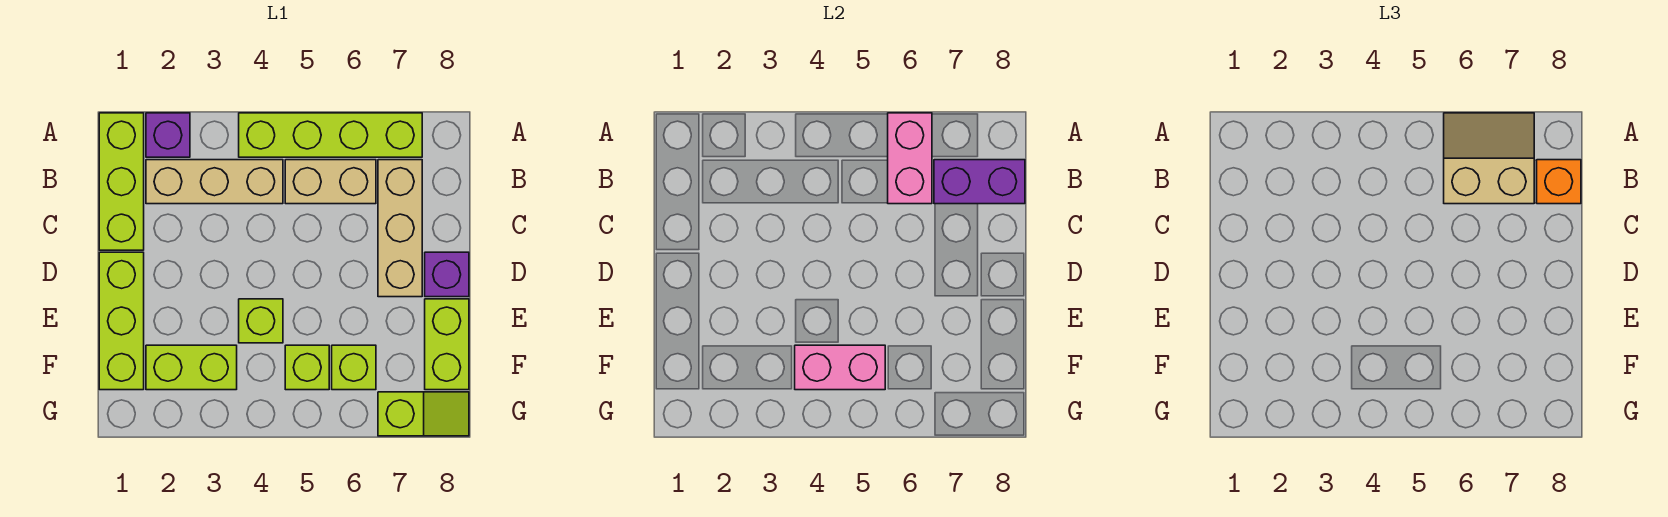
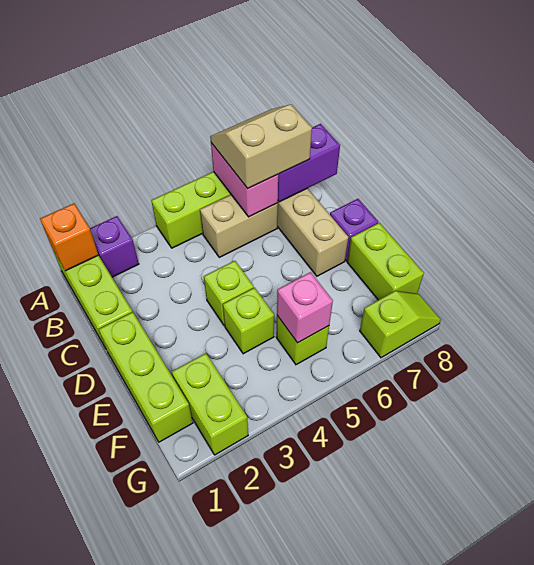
tan 1x3 brick [146,160,283,204] -> none
orange 1x1 brick [1537,160,1581,204] -> orange 1x1 brick moved to [40,204,98,271]
lime 1x2 brick [146,345,237,390] -> lime 1x2 brick turned to [172,353,248,455]
pink 1x2 brick [795,345,885,390] -> pink 1x1 brick [277,272,333,343]
lime 1x1 brick [332,345,376,390] -> lime 1x1 brick moved to [204,261,254,326]

